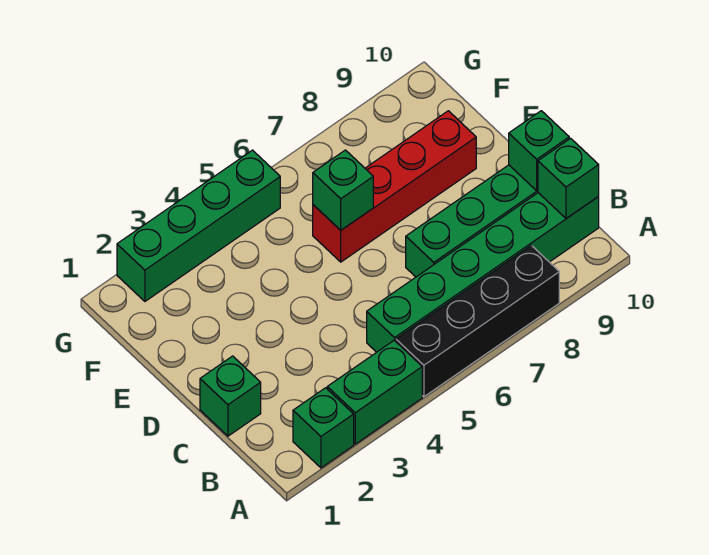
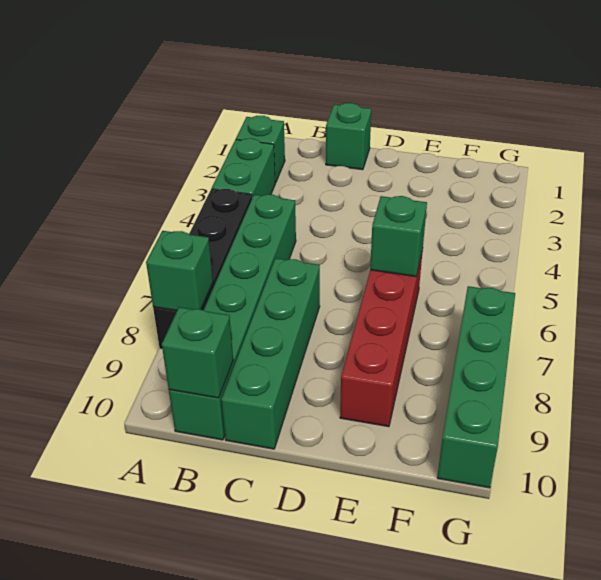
green 1x1 brick [509,111,569,191] -> green 1x1 brick moved to [146,231,213,311]
green 1x4 brick [117,150,280,301] -> green 1x4 brick moved to [437,286,515,488]

